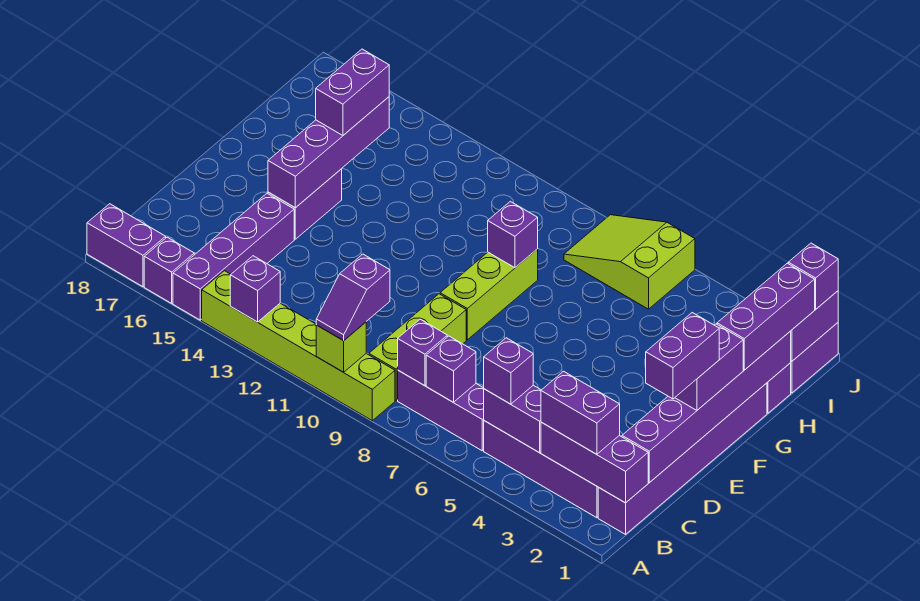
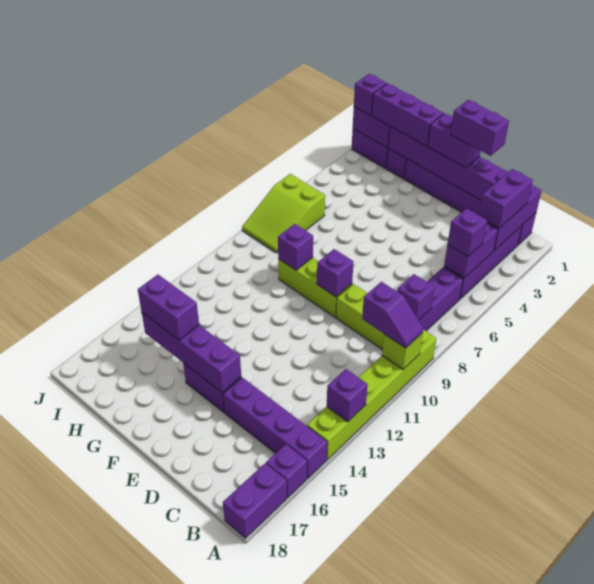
purple 1x1 brick [426,336,476,402] -> purple 1x1 brick moved to [317,249,353,297]

